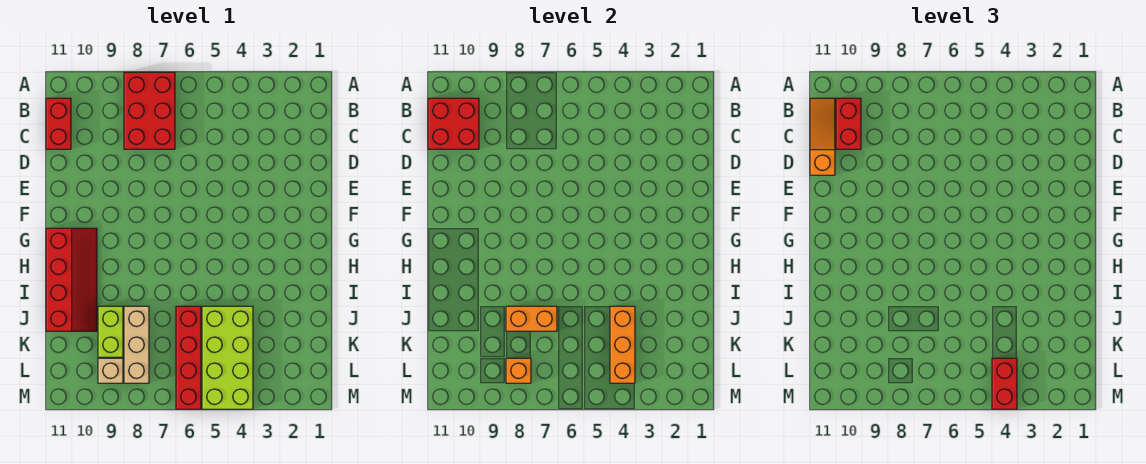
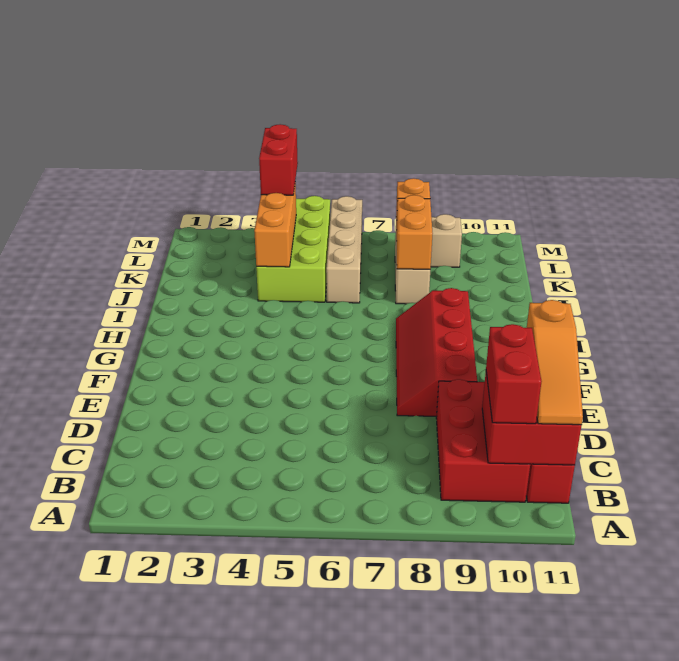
red 2x3 brick [124,72,175,149] -> red 2x3 brick moved to [436,379,530,502]
red 2x4 slope [46,228,97,331] -> red 2x4 slope moved to [396,288,477,416]
red 1x4 brick [176,306,201,409] -> tan 1x4 brick [326,196,362,303]
orange 1x2 brick [506,306,557,331] -> orange 1x2 brick turned to [396,195,433,269]
lime 1x2 brick [98,306,123,357] -> none

